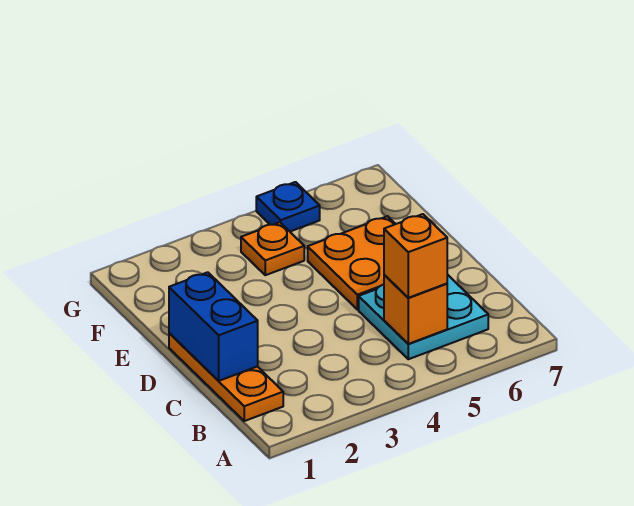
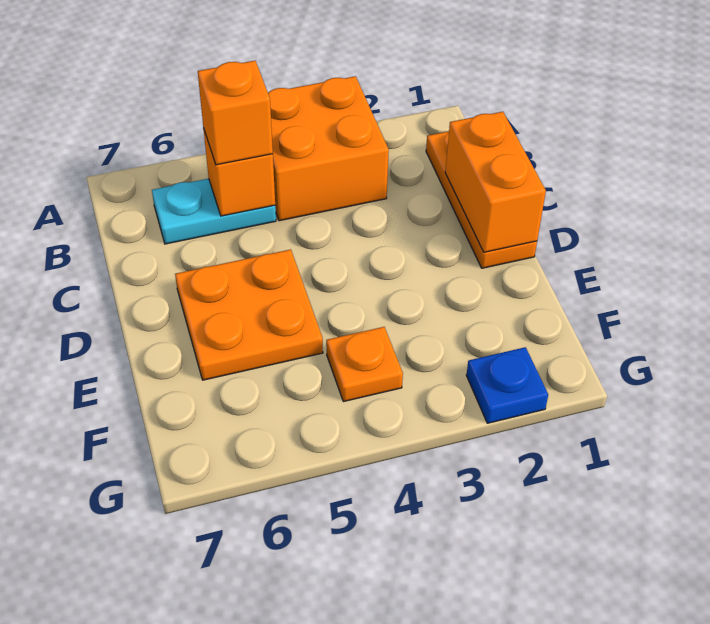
none -> orange 2x2 brick [268,76,389,221]
cyan 2x2 plate [359,274,488,359] -> cyan 1x2 plate [152,179,276,244]
blue 1x2 brick [169,272,258,381] -> orange 1x2 brick [445,112,546,252]
blue 1x1 plate [256,182,320,231] -> blue 1x1 plate moved to [466,347,548,423]

